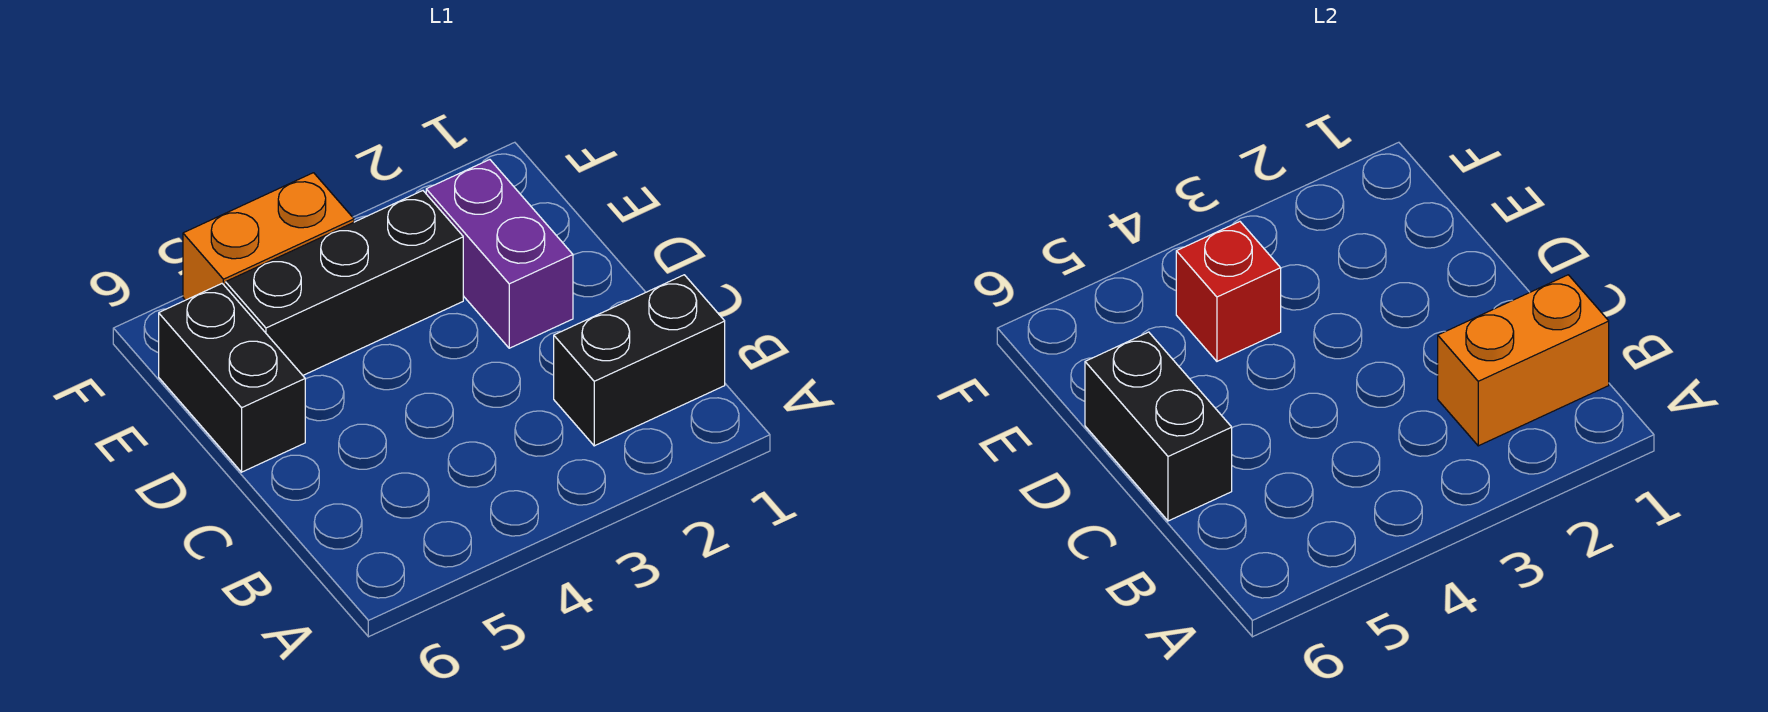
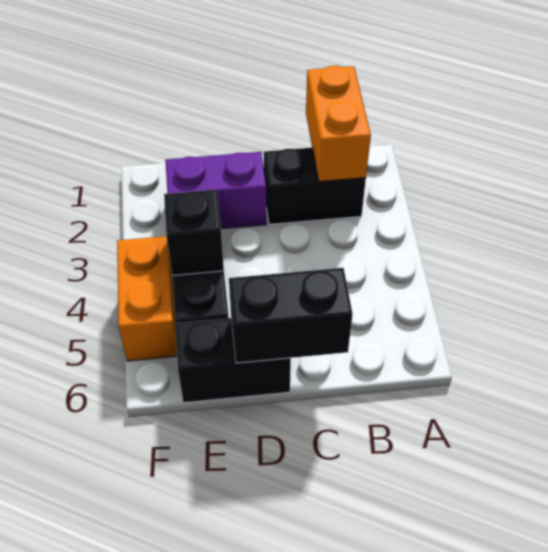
black 1x2 brick [554,275,725,446] -> black 1x2 brick turned to [264,148,366,224]
red 1x1 brick [1176,222,1281,361] -> black 1x1 brick [164,190,224,276]

